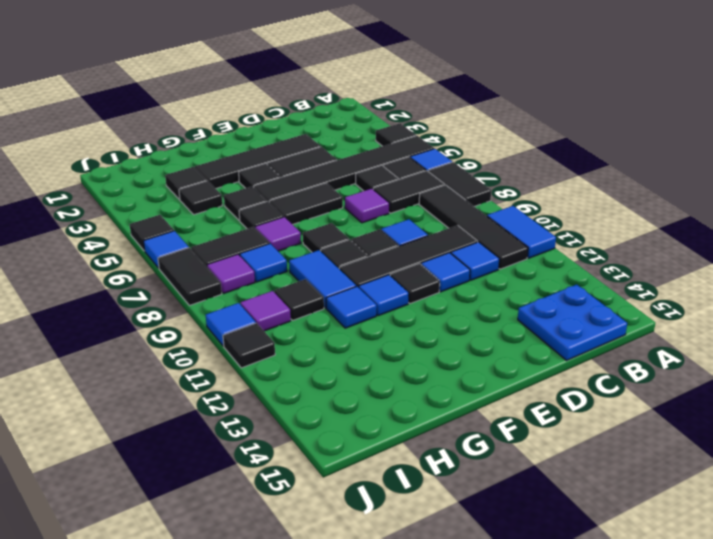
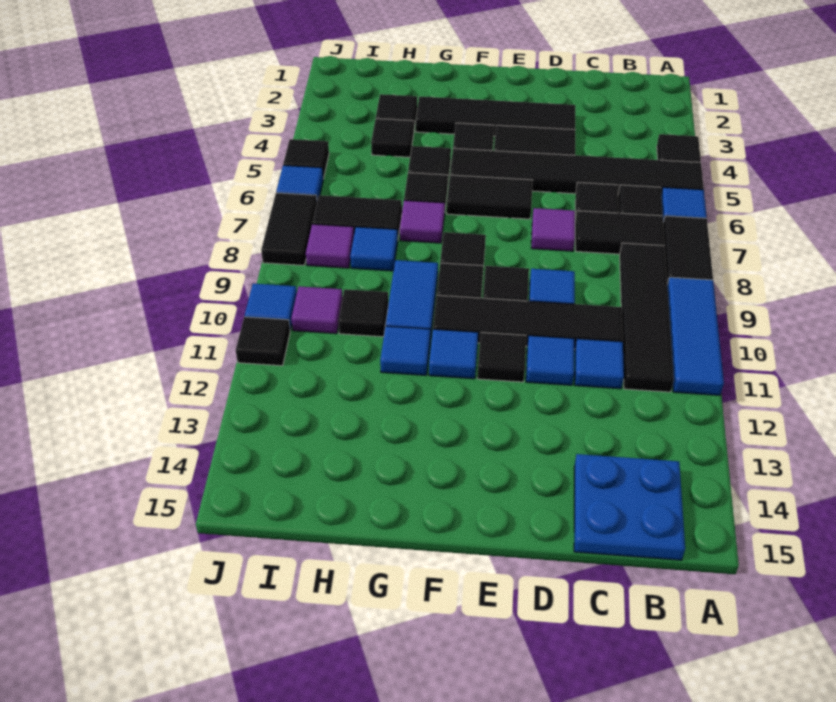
blue 1x2 tile [487,206,556,258] -> blue 1x3 tile [667,277,724,395]

